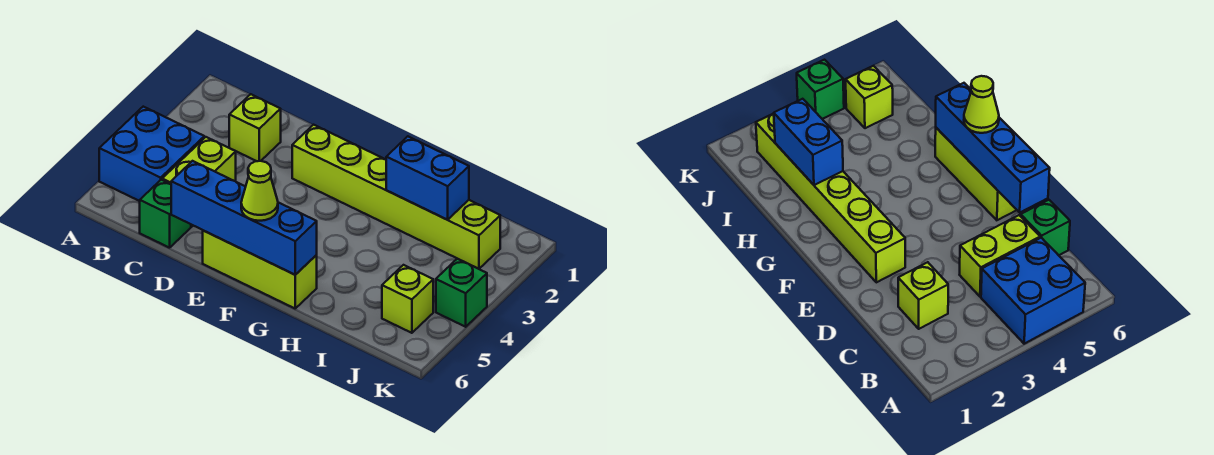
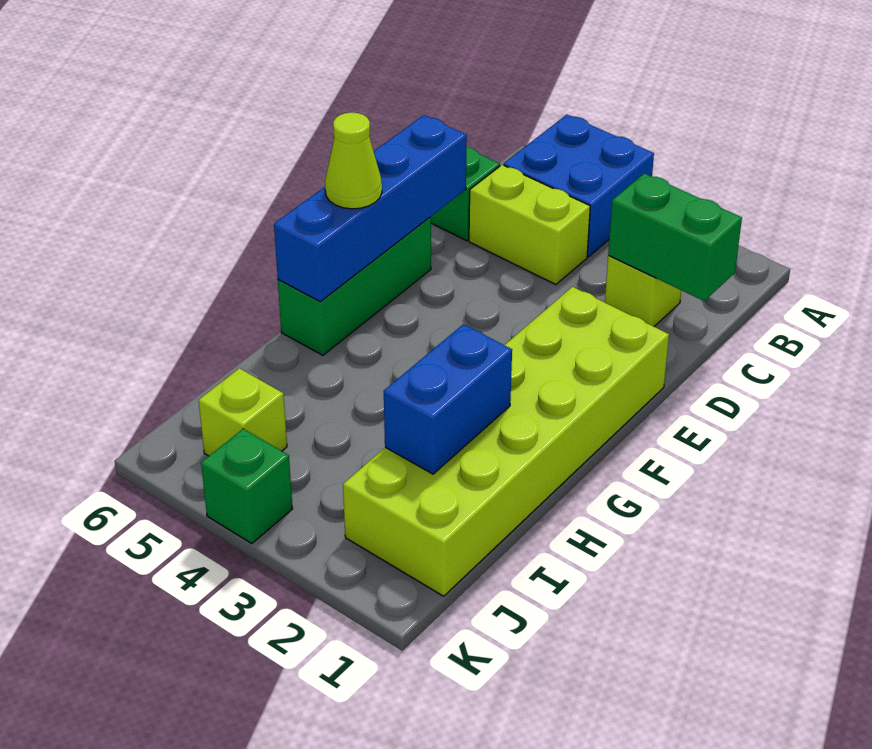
none -> green 1x2 brick [608,173,742,301]
lime 1x6 brick [292,125,500,269] -> lime 2x6 brick [343,287,669,596]
lime 1x3 brick [203,231,317,308] -> green 1x3 brick [278,217,431,355]

